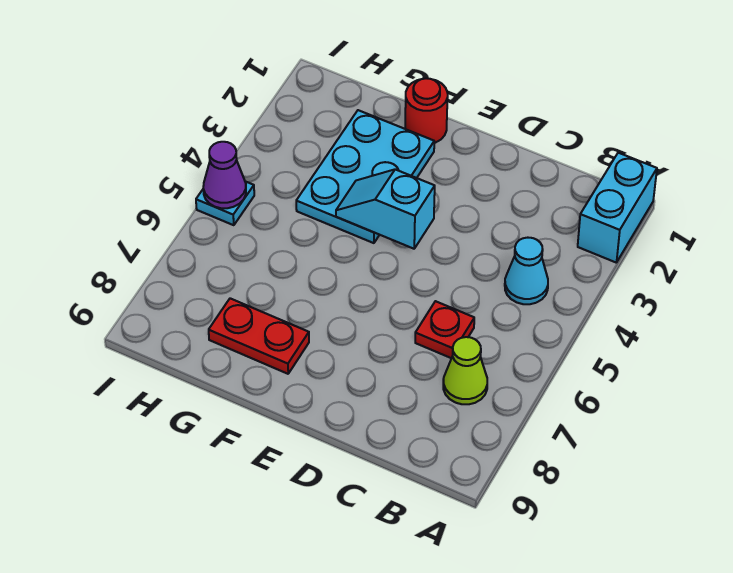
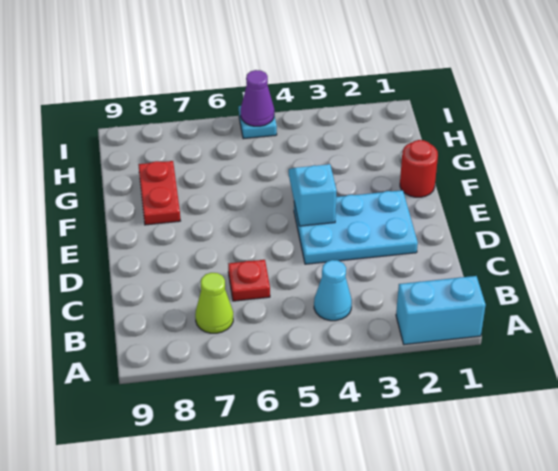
cyan 2x3 plate [296,110,434,243] -> cyan 2x3 plate moved to [294,190,418,264]

